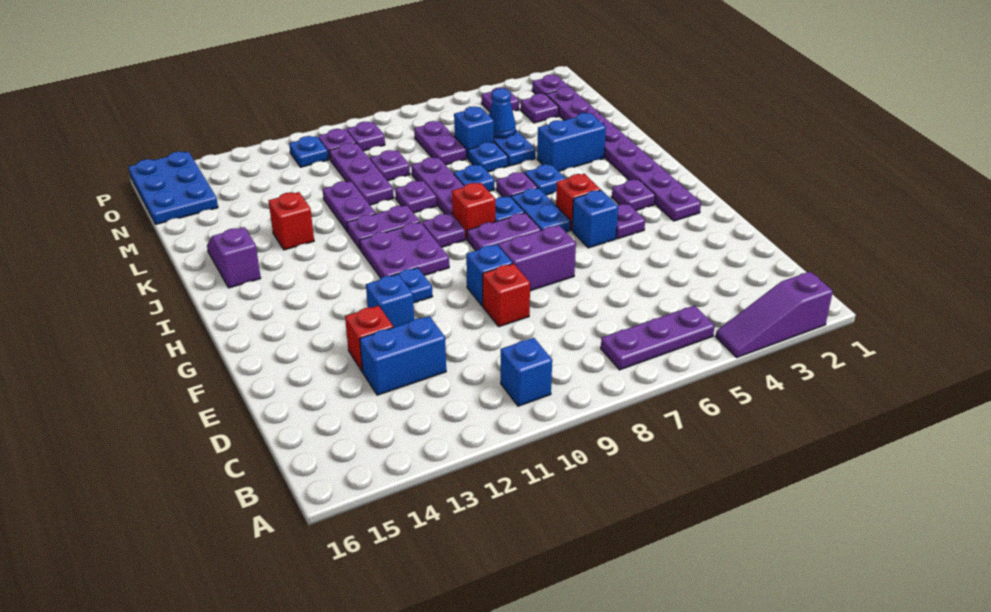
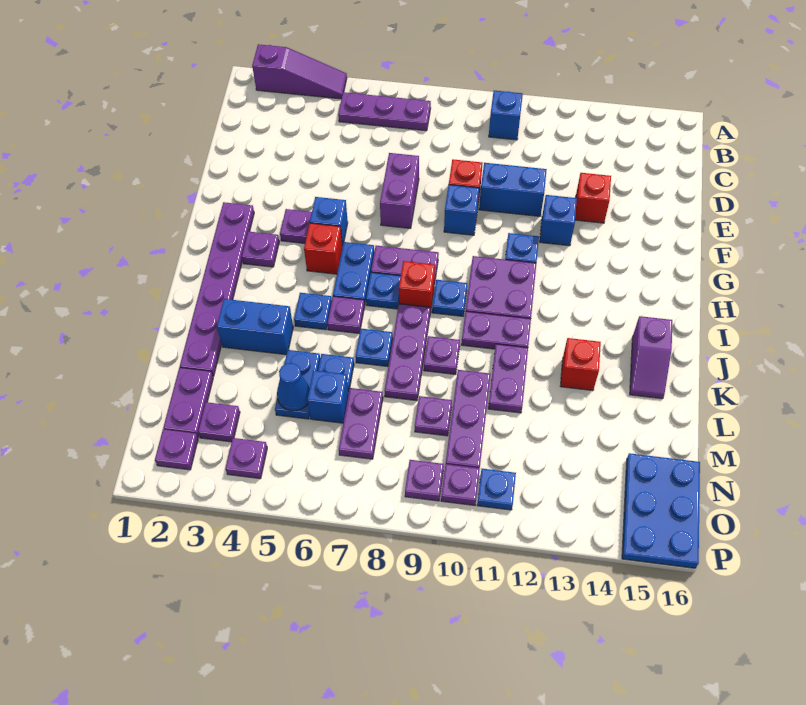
blue 1x2 brick [360,316,446,395] -> blue 1x2 brick moved to [479,163,547,216]
purple 1x2 brick [498,226,576,291] -> purple 1x2 brick turned to [380,153,419,228]
purple 1x1 plate [422,213,465,247] -> blue 1x1 plate [432,280,467,316]

